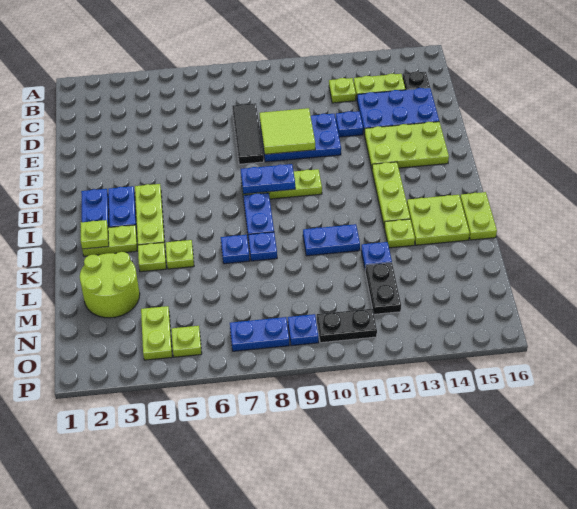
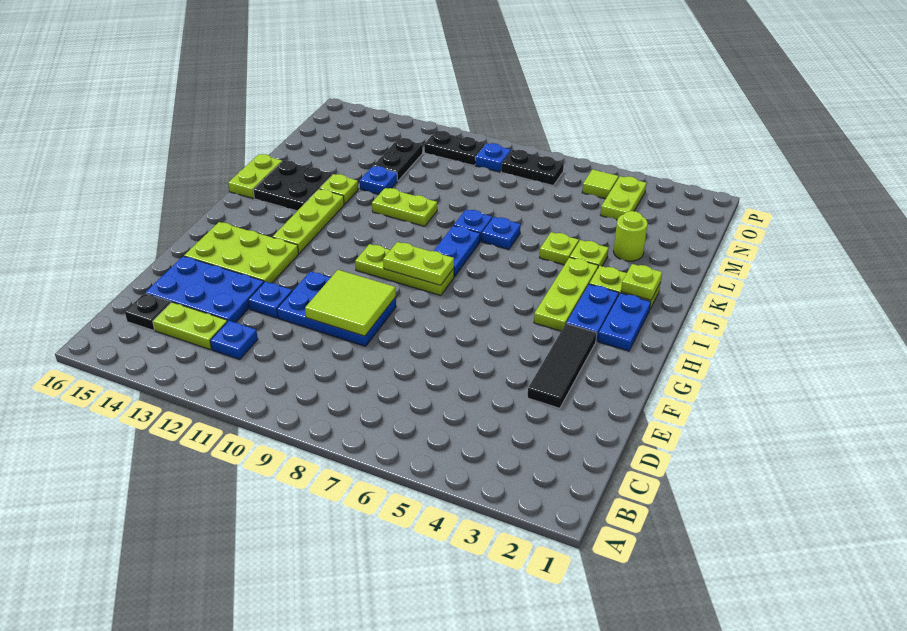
lime 1x1 plate [329,78,356,103] -> blue 1x1 plate [210,321,258,360]
black 1x3 tile [232,103,264,164] -> black 1x3 tile moved to [528,324,597,408]
blue 1x2 plate [241,164,295,194] -> lime 1x2 plate [383,242,454,285]
lime 2x2 plate [407,195,470,245] -> black 2x2 plate [253,161,332,211]
blue 1x2 plate [303,224,360,256] -> lime 1x2 plate [372,188,437,226]
lime 2x2 round brick [80,252,140,318] -> lime 1x1 round brick [614,211,648,261]
lime 1x1 plate [171,326,202,357] -> lime 1x1 tile [582,169,619,199]
blue 1x2 plate [230,317,290,351] -> black 1x2 plate [501,150,564,185]

